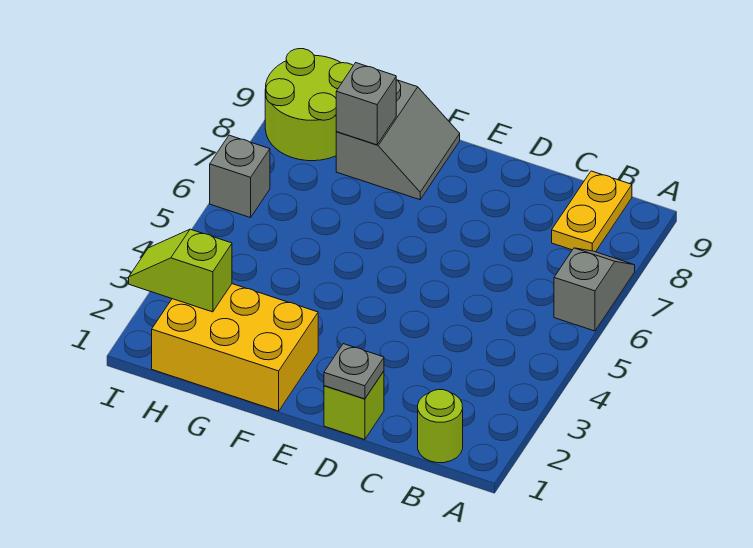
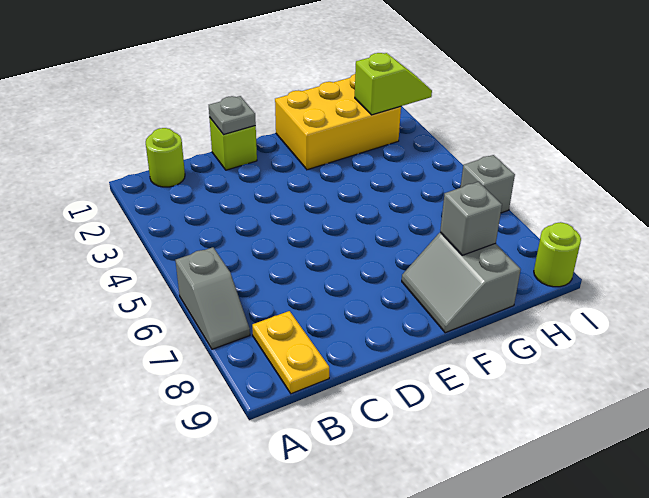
lime 2x2 round brick [265,49,353,161] -> lime 1x1 round brick [534,222,581,287]

